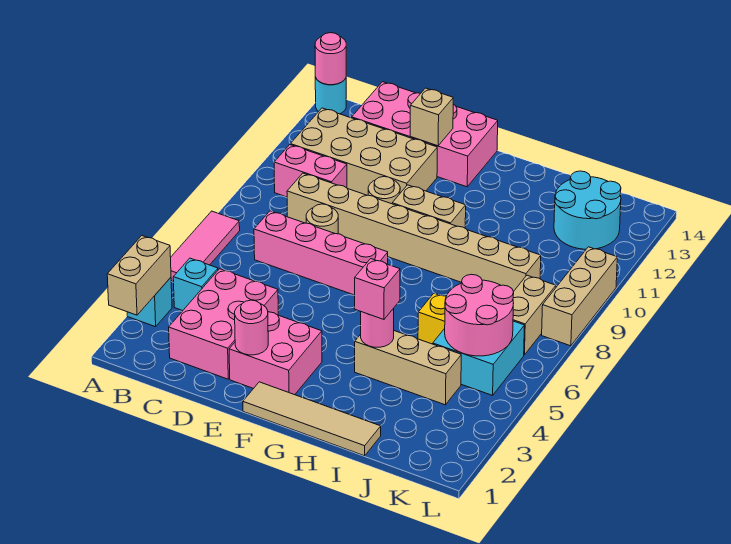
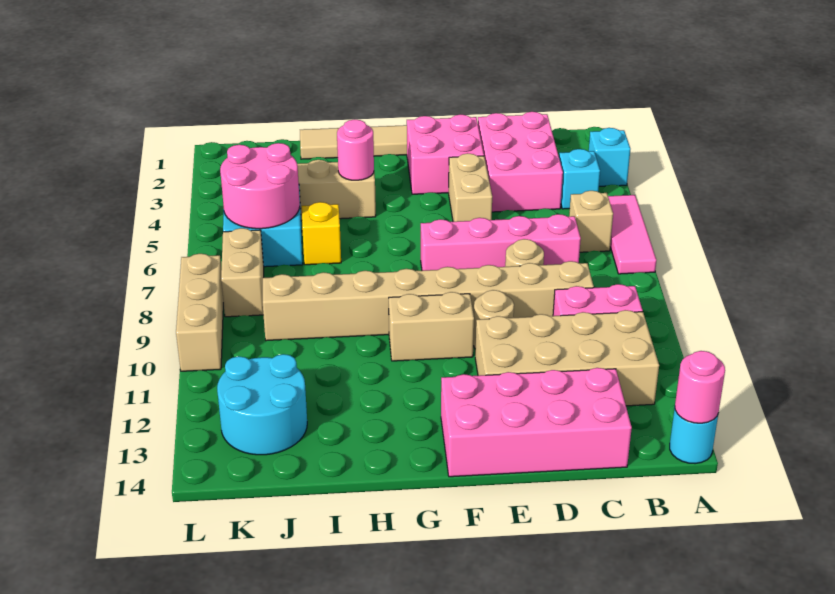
tan 1x2 brick [107,236,171,315] -> tan 1x2 brick moved to [449,153,492,222]
pink 1x1 round brick [235,300,268,355] -> none
tan 1x1 brick [410,88,453,146] -> tan 1x1 brick moved to [569,191,613,252]
pink 1x1 brick [355,259,400,319] -> none

